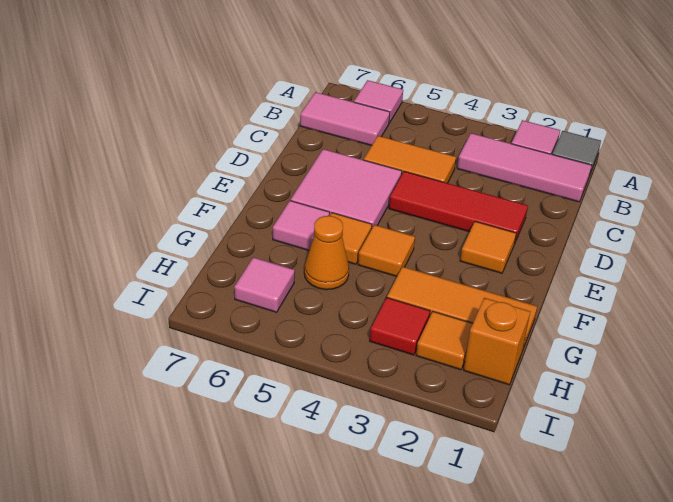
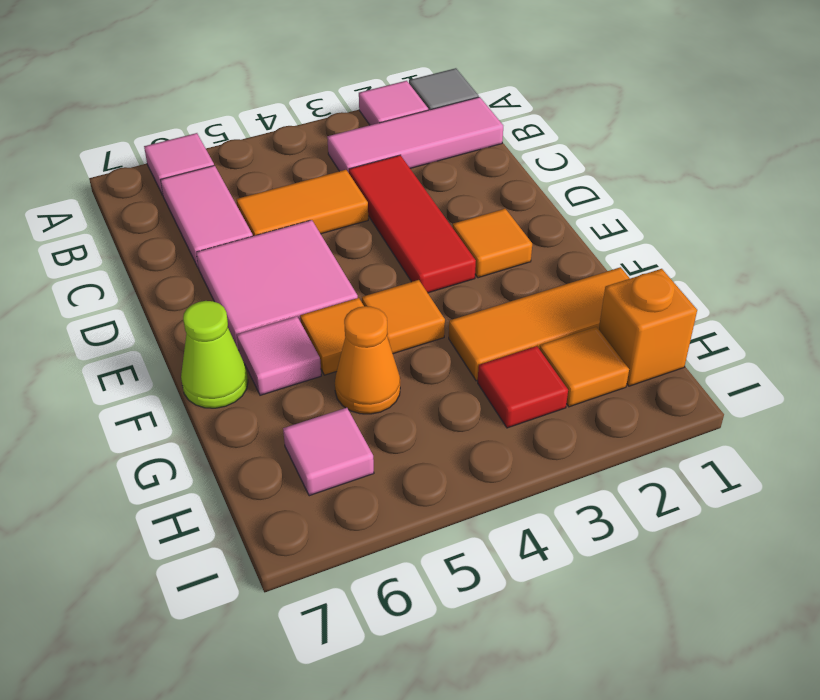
pink 1x2 tile [300,92,390,146] -> pink 1x2 tile turned to [161,165,253,268]
red 1x3 tile [389,171,528,244] -> red 1x3 tile turned to [349,155,476,293]
none -> lime 1x1 cone [181,301,248,408]

